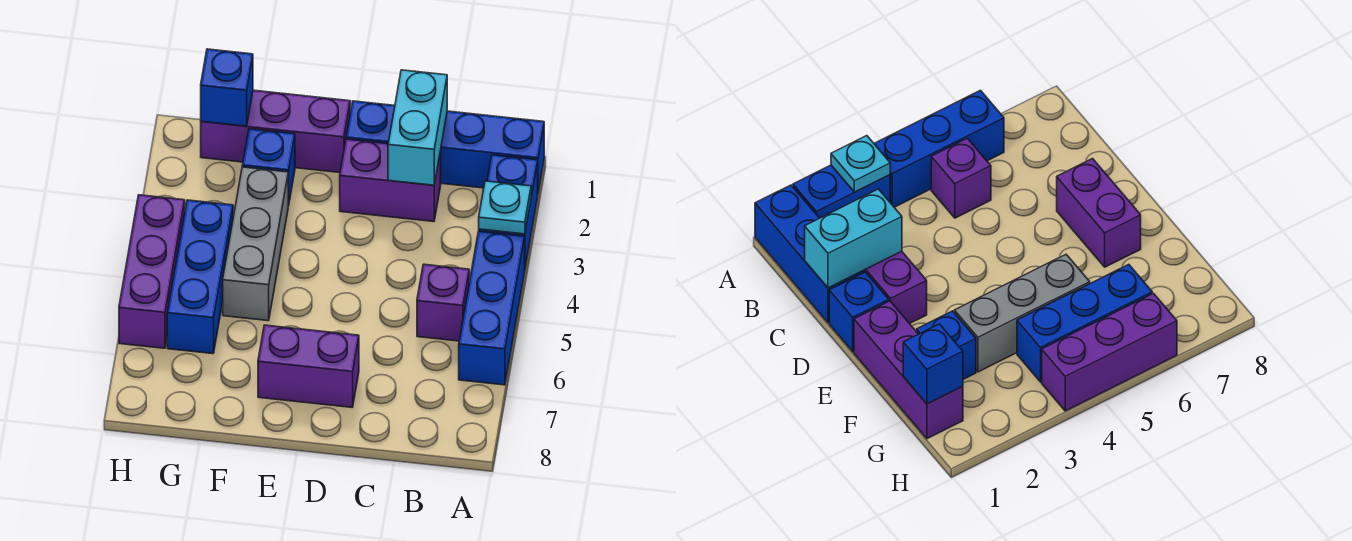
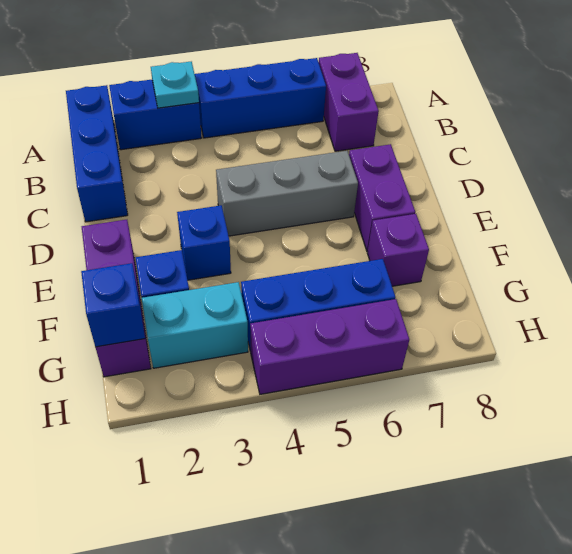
purple 1x1 brick [417,264,469,341] -> purple 1x1 brick moved to [367,214,429,286]
cyan 1x2 brick [388,70,447,185] -> cyan 1x2 brick moved to [142,282,248,368]
purple 1x2 brick [340,139,441,222] -> purple 1x2 brick moved to [319,53,379,151]
blue 1x1 brick [346,101,395,144] -> blue 1x1 brick moved to [177,205,231,280]
grey 1x3 brick [223,167,288,321] -> grey 1x3 brick moved to [216,151,358,236]

